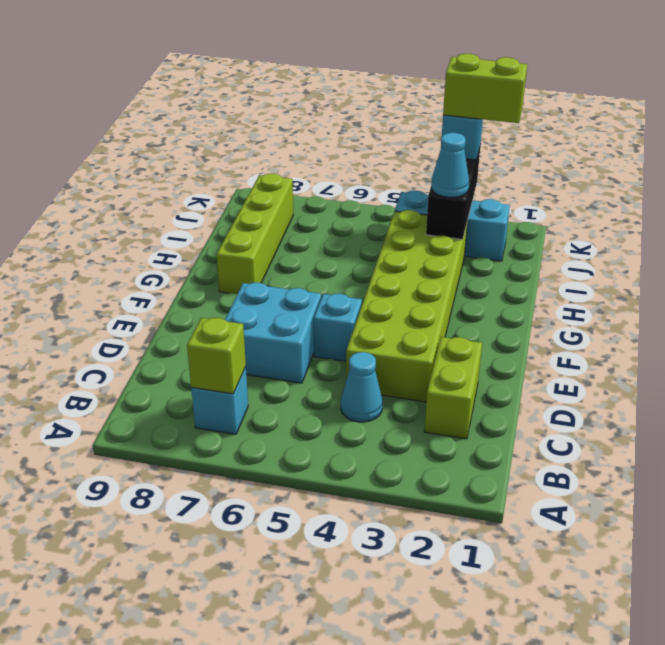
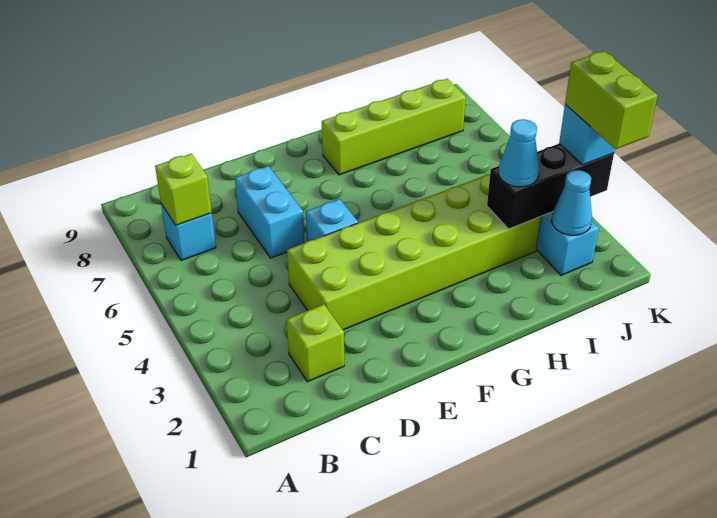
lime 1x2 brick [424,337,482,439] -> lime 1x1 brick [286,304,344,382]
cyan 1x1 cone [341,352,382,422] -> cyan 1x1 cone moved to [552,170,592,235]
cyan 2x2 brick [225,283,321,383] -> cyan 1x2 brick [235,166,304,258]

